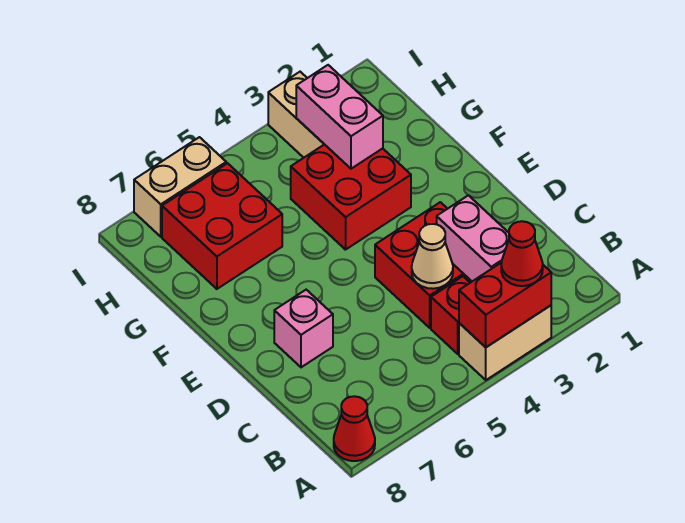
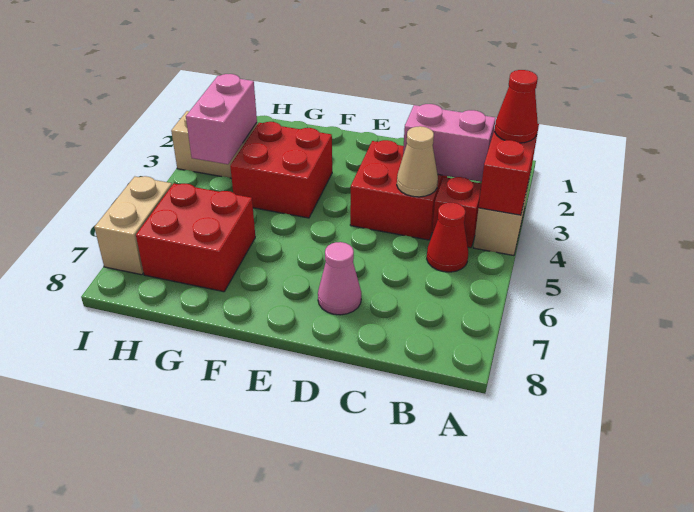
red 1x1 cone [334,396,375,461] -> red 1x1 cone moved to [427,203,468,272]
pink 1x1 brick [274,290,333,367] -> pink 1x1 cone [318,242,361,315]
pink 1x2 brick [296,65,383,169] -> pink 1x2 brick turned to [186,74,257,164]

